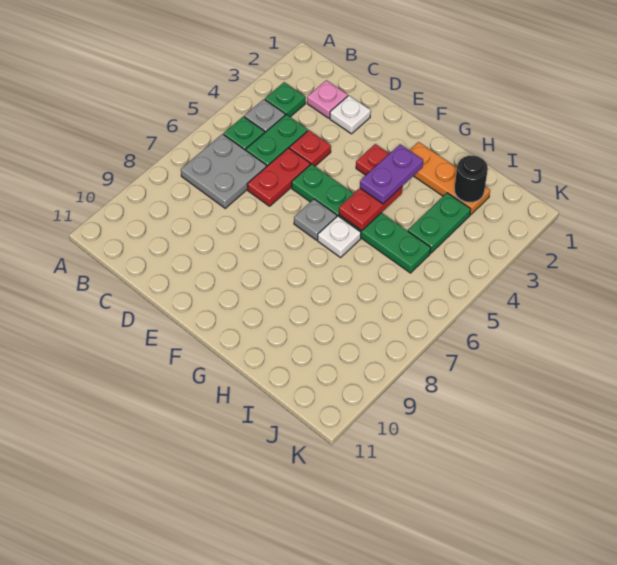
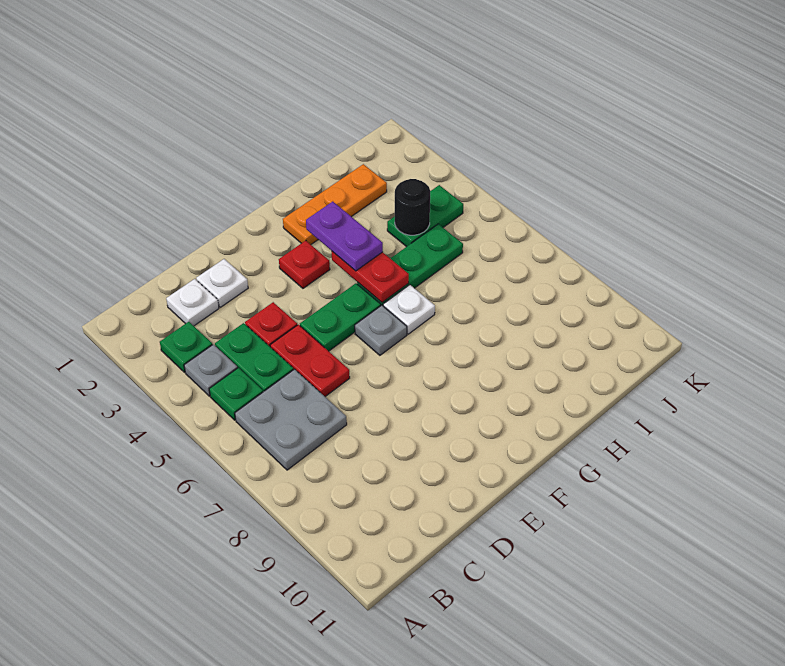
pink 1x1 plate [307,80,348,118] -> white 1x1 plate [166,279,219,326]
black 1x1 round brick [454,156,488,202] -> black 1x1 round brick moved to [395,179,430,235]
green 1x2 plate [408,193,471,253] -> green 1x2 plate turned to [387,185,463,247]

